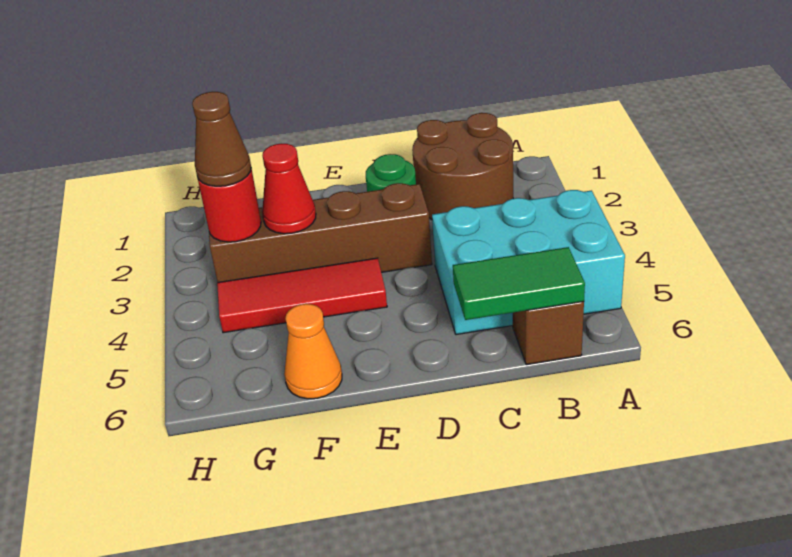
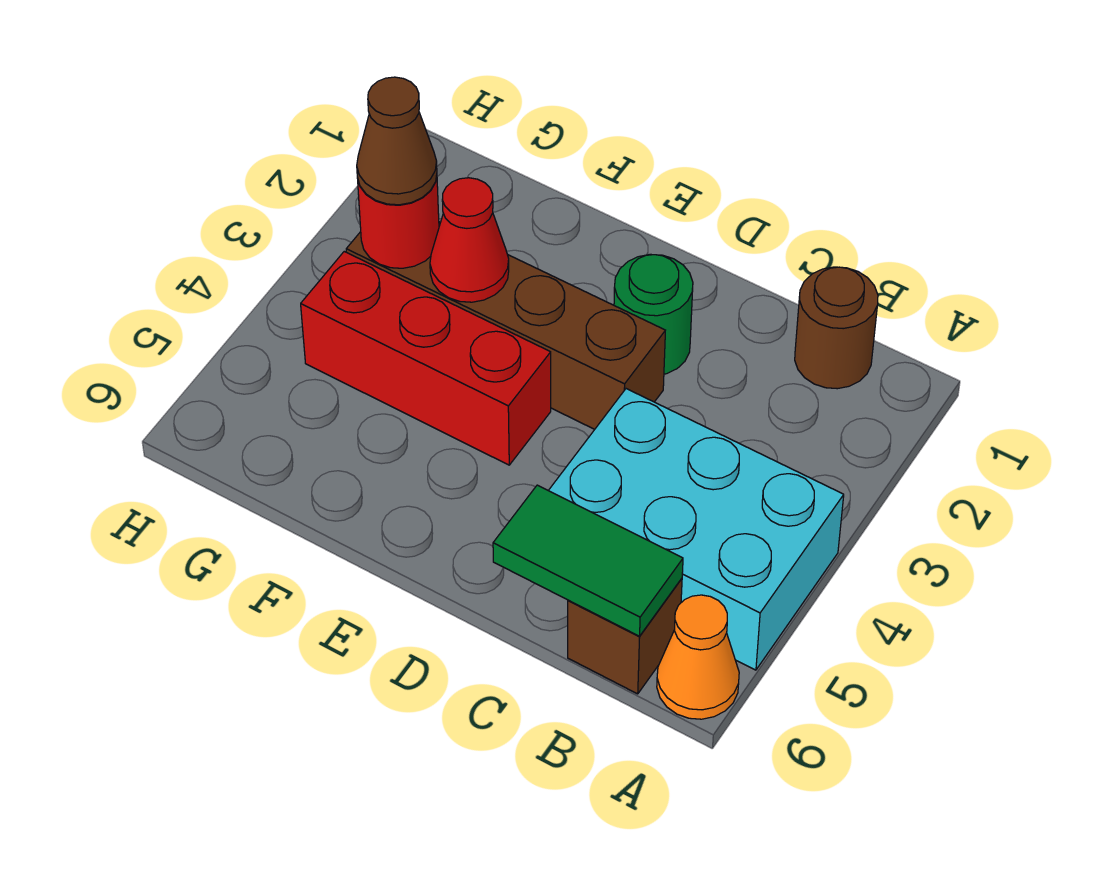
brown 2x2 round brick [412,113,513,220] -> brown 1x1 round brick [795,267,878,389]
red 1x3 tile [217,258,387,333] -> red 1x3 brick [301,252,551,465]
orange 1x1 cone [284,304,342,399] -> orange 1x1 cone moved to [657,595,739,719]

